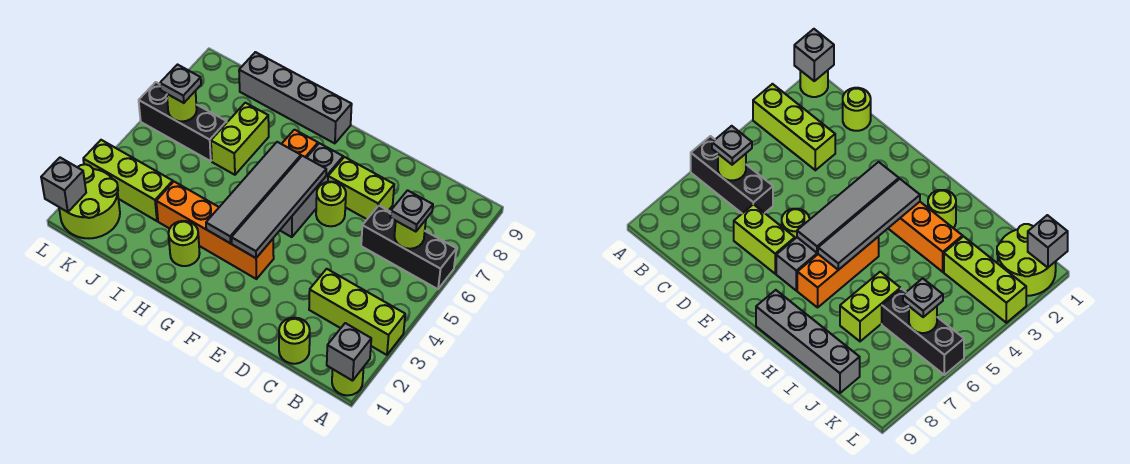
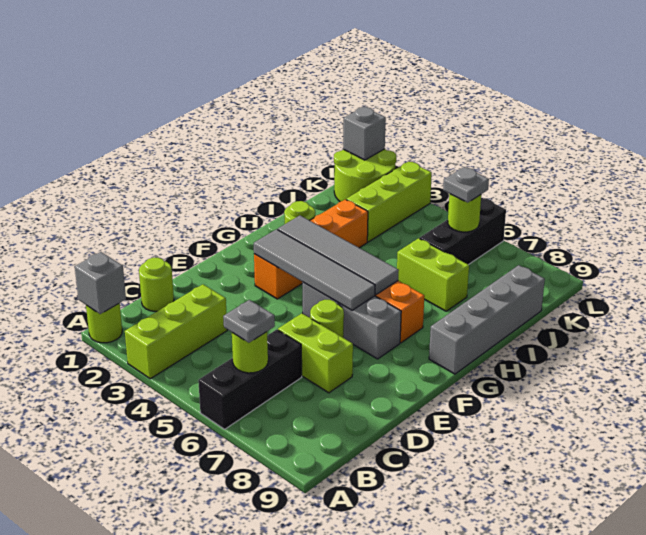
lime 1x2 brick [328,157,394,219] -> lime 1x2 brick turned to [278,313,353,393]

